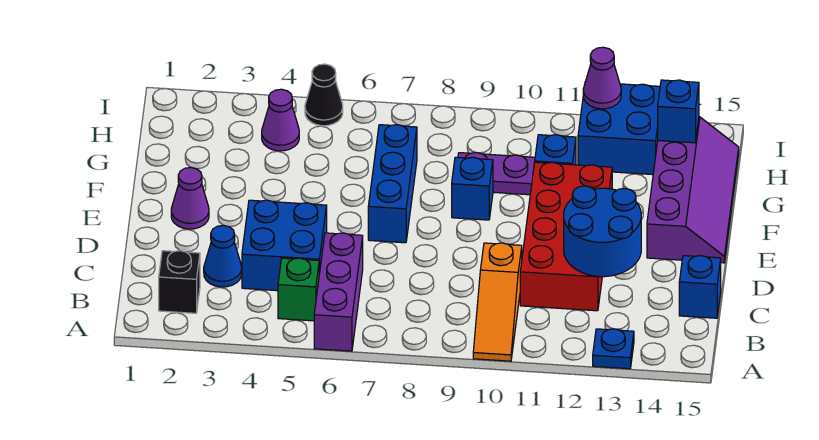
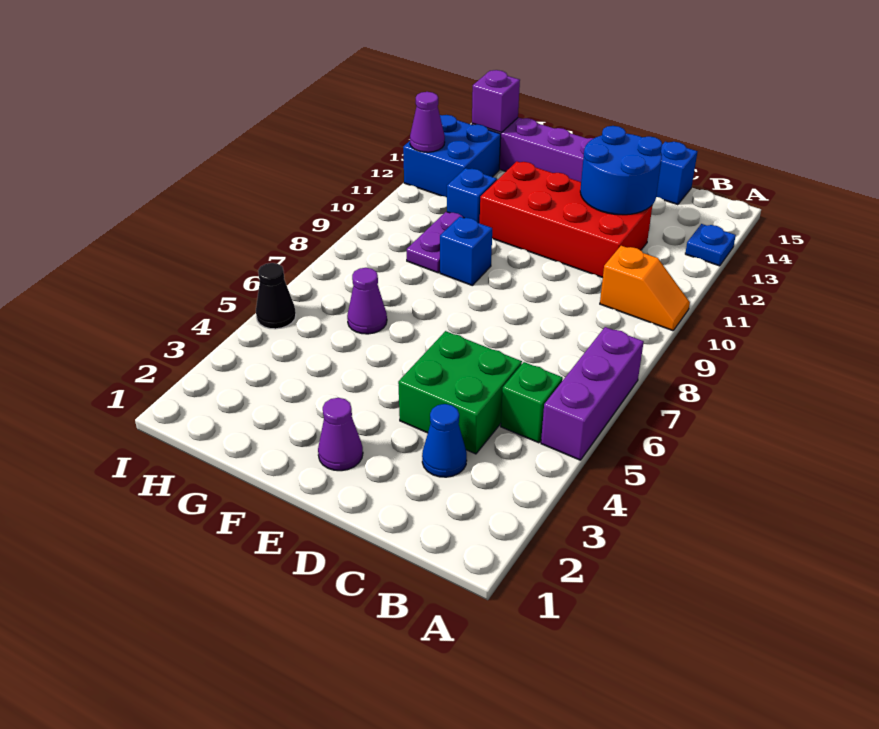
purple 1x3 brick [314,233,363,351] -> purple 1x3 brick turned to [541,327,644,460]
orange 1x3 slope [473,243,522,361] -> orange 1x2 slope [600,246,690,331]
black 1x1 brick [159,251,200,313] -> none
blue 2x2 brick [242,200,327,291] -> green 2x2 brick [398,331,522,454]
blue 1x3 brick [368,125,417,243] -> none
purple 1x1 cone [262,89,299,151] -> purple 1x1 cone moved to [347,268,387,334]
blue 1x1 brick [658,80,699,143] -> purple 1x1 brick [472,70,520,133]

